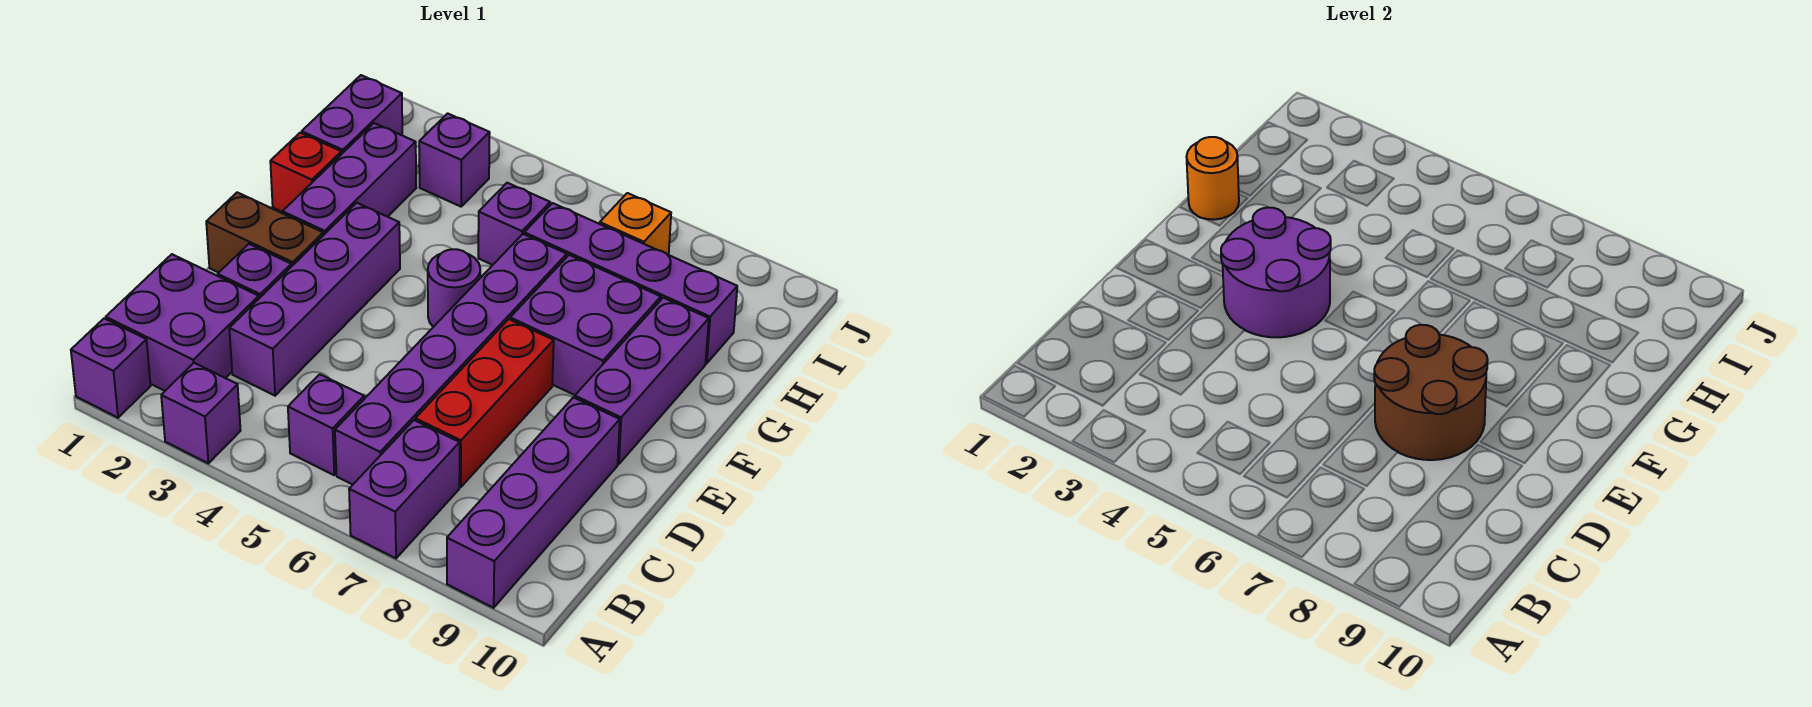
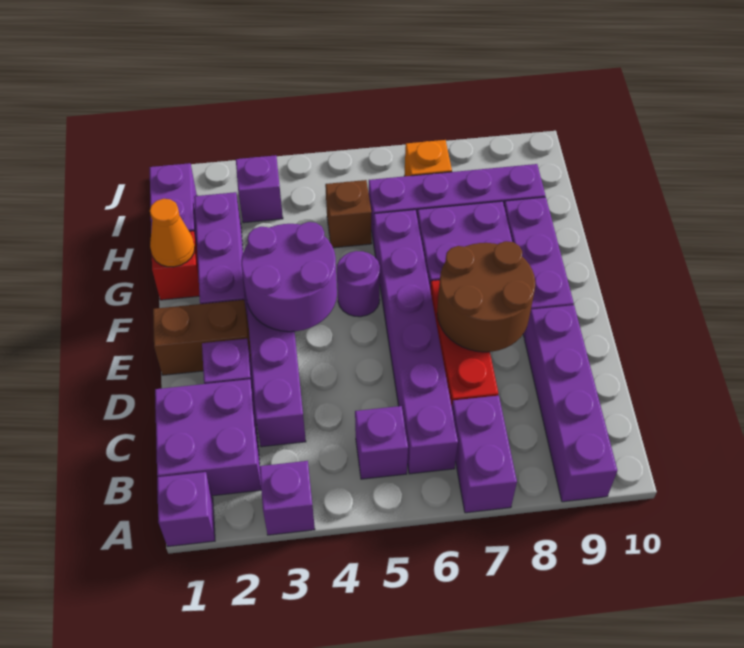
orange 1x1 round brick [1187,137,1239,220] -> orange 1x1 cone [150,199,195,267]
purple 1x1 brick [478,183,550,265] -> brown 1x1 brick [325,180,372,248]

